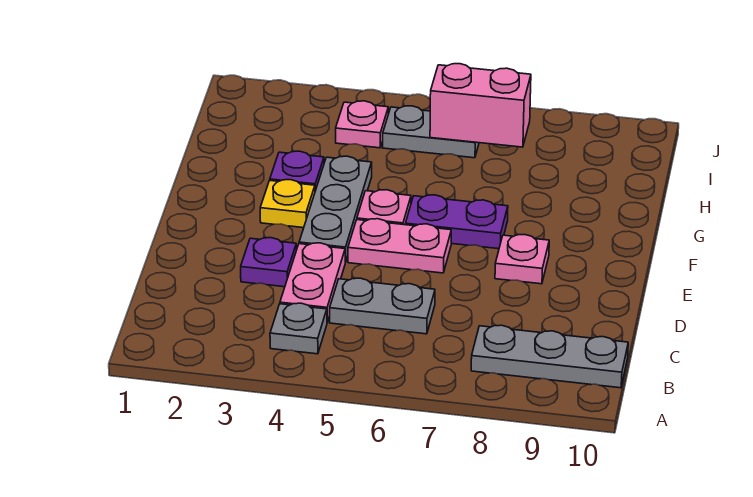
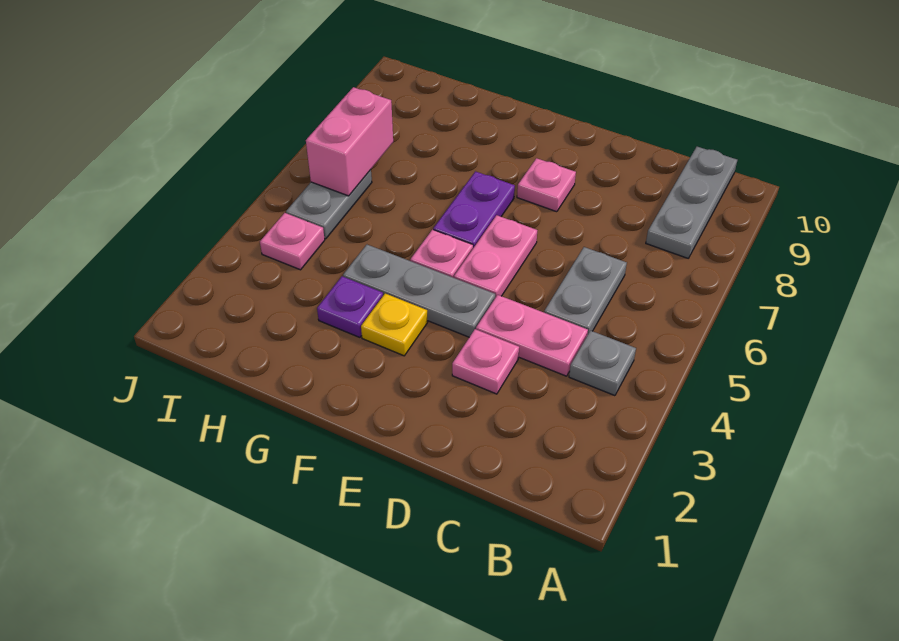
purple 1x1 plate [241,238,296,287] -> pink 1x1 plate [452,329,519,394]

